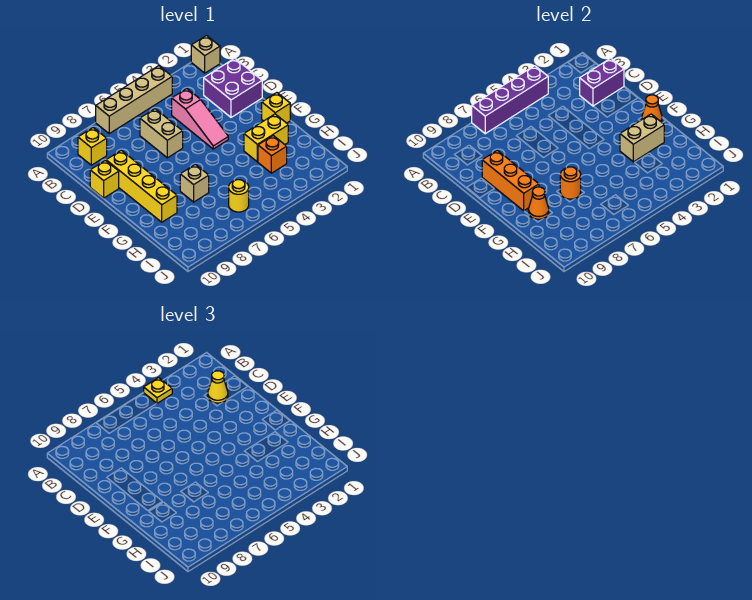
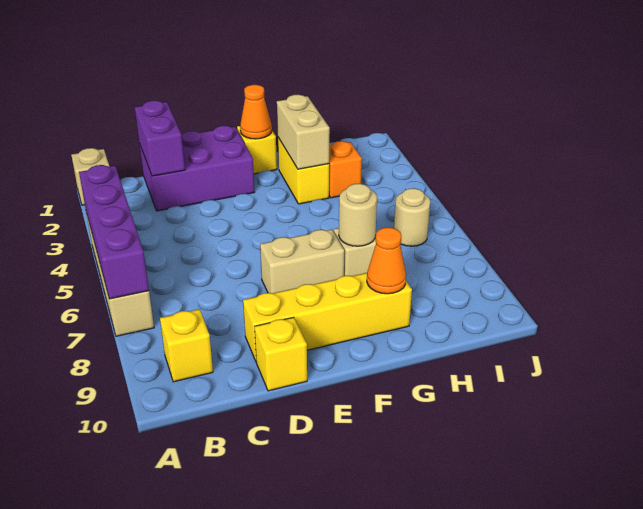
yellow 1x1 plate [144,378,172,403] -> none
purple 2x2 brick [204,58,262,117] -> purple 2x3 brick [140,126,255,211]
yellow 1x1 cone [208,371,228,403] -> none
pink 1x3 slope [172,89,228,149] -> none
tan 1x2 brick [140,109,183,158] -> tan 1x2 brick moved to [260,229,344,293]
orange 1x3 brick [482,150,539,211] -> none
orange 1x1 round brick [560,167,581,199] -> tan 1x1 round brick [339,184,377,246]
yellow 1x1 round brick [229,180,249,212] -> tan 1x1 round brick [394,188,430,246]

